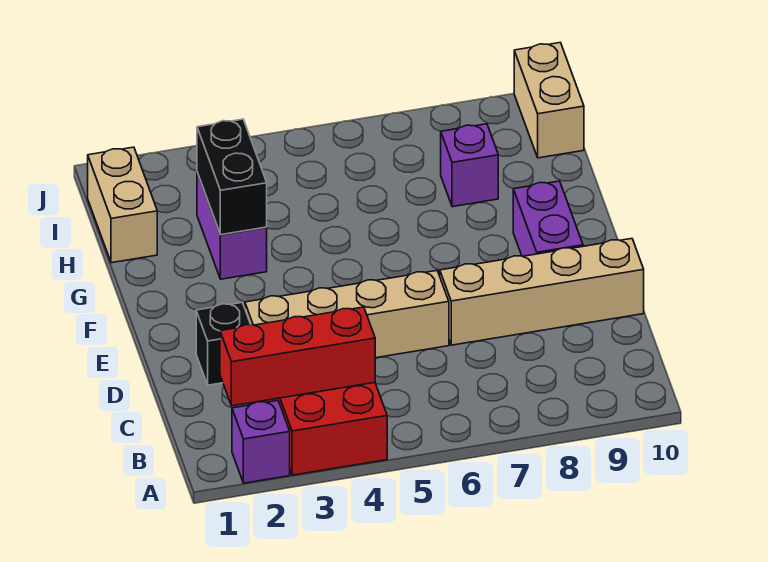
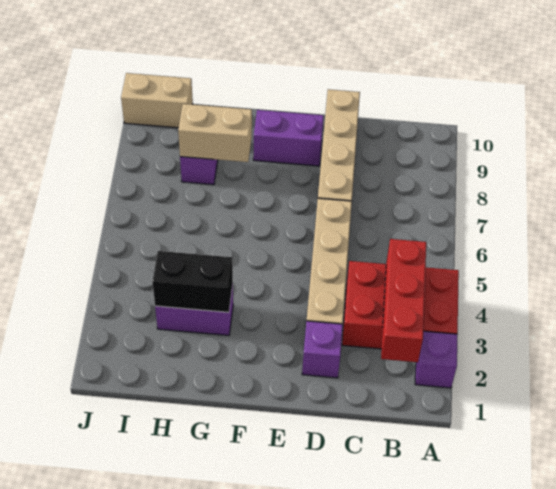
black 1x1 brick [196,303,251,385] -> purple 1x1 brick [302,321,343,378]
tan 1x2 brick [88,147,157,263] -> tan 1x2 brick moved to [178,104,252,162]

